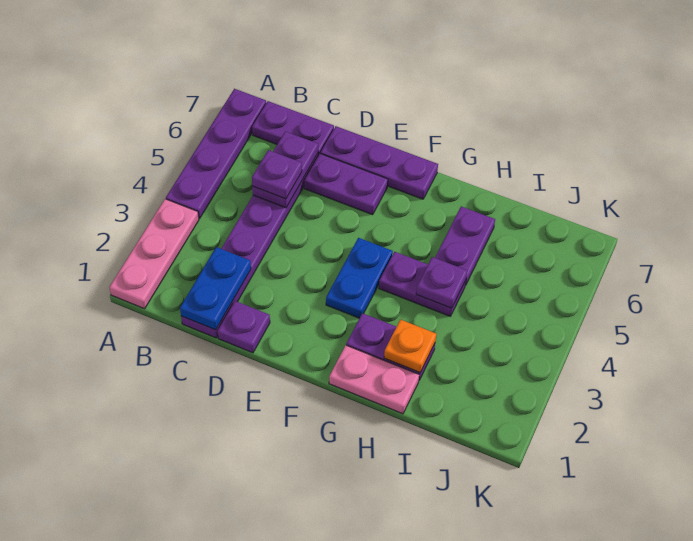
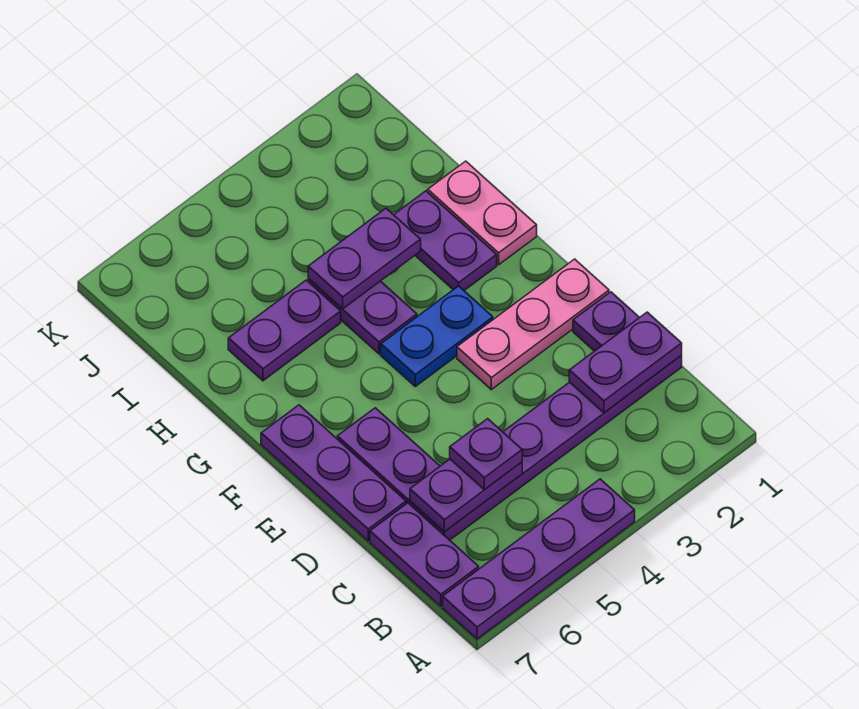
pink 1x3 plate [109,199,199,309] -> pink 1x3 plate moved to [457,259,609,390]
blue 1x2 plate [180,247,251,330] -> purple 1x2 plate [569,312,682,413]
orange 1x1 plate [384,320,436,373] -> none
purple 1x1 plate [416,257,467,308] -> purple 1x2 plate [308,208,421,309]

